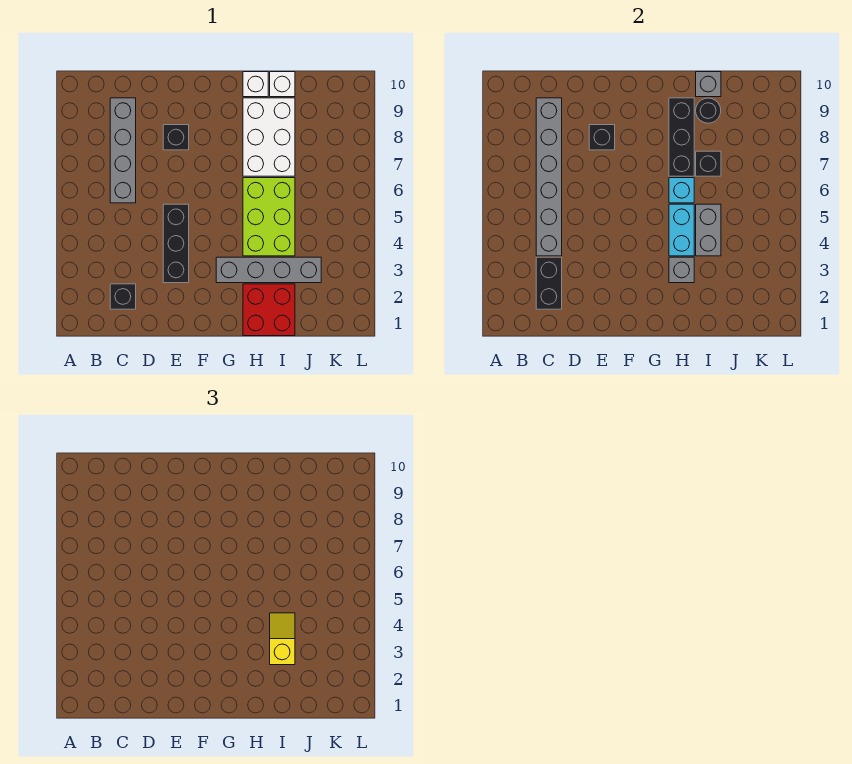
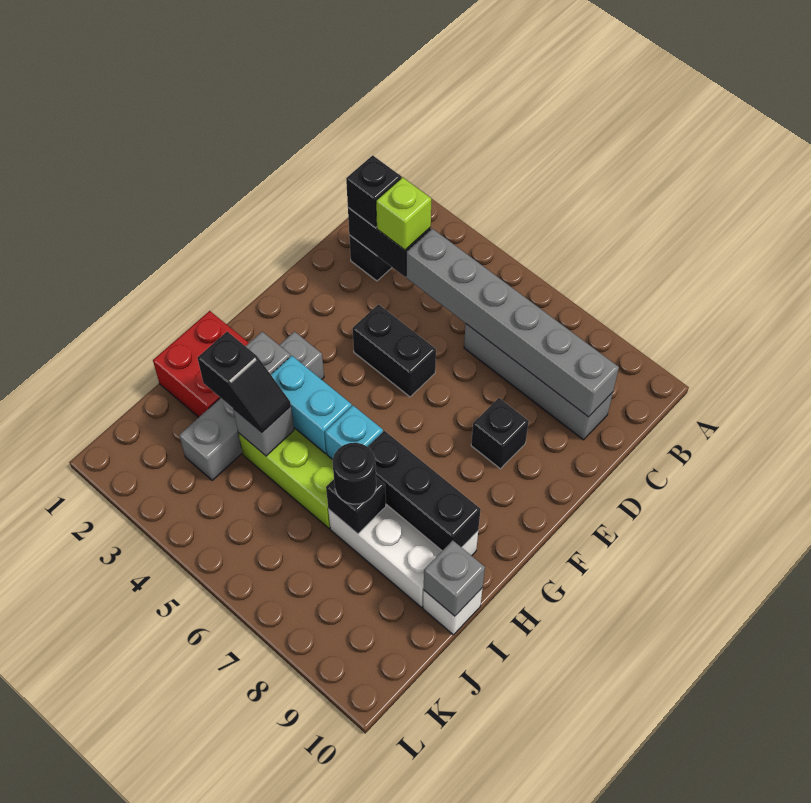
none -> lime 1x1 brick [376,177,431,250]
black 1x3 brick [163,204,189,283] -> black 1x2 brick [353,304,436,397]
black 1x1 brick [589,125,615,150] -> black 1x1 brick moved to [346,155,401,228]
white 1x1 brick [243,72,268,97] -> none
yellow 1x2 slope [270,613,295,665] -> black 1x2 slope [197,332,291,432]
grey 1x2 brick [696,204,721,256] -> grey 1x1 brick [233,406,294,456]
black 1x1 round brick [696,98,721,123] -> black 1x1 round brick moved to [333,443,376,504]

